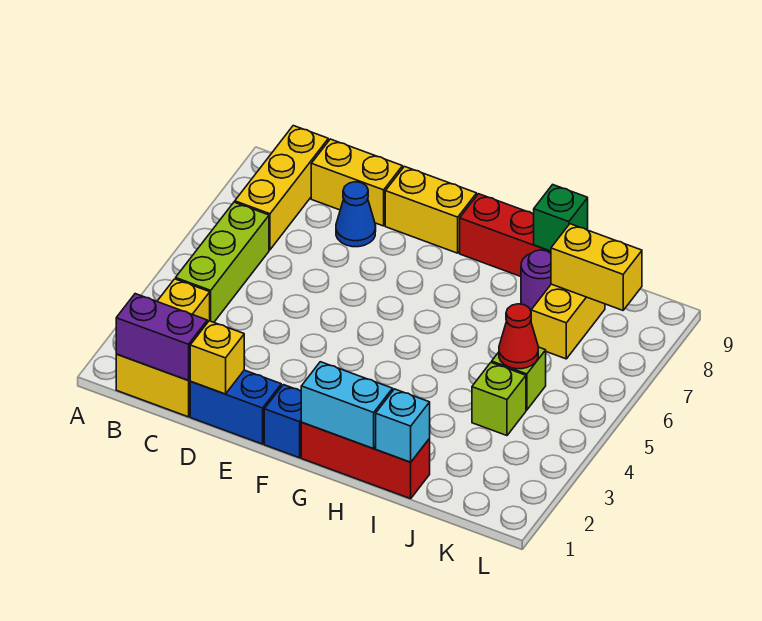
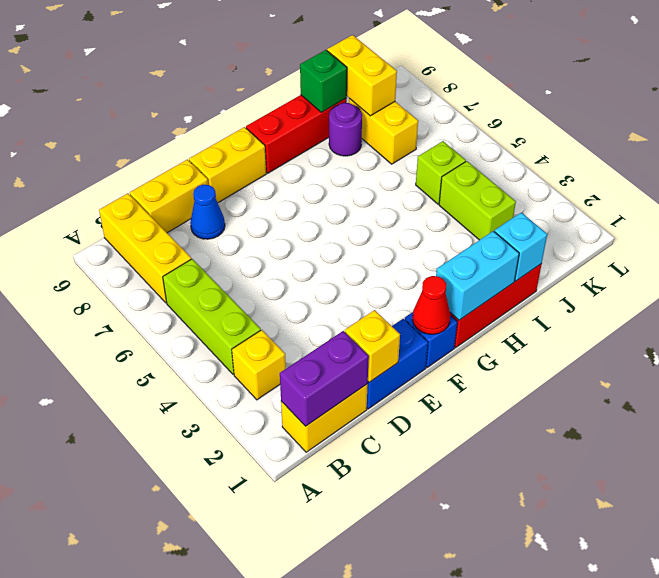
lime 1x1 brick [472,363,526,436] -> lime 1x2 brick [439,161,516,240]
red 1x1 cone [499,304,538,369] -> red 1x1 cone moved to [413,276,450,334]
yellow 1x2 brick [551,224,642,310] -> yellow 1x2 brick turned to [327,35,397,116]

